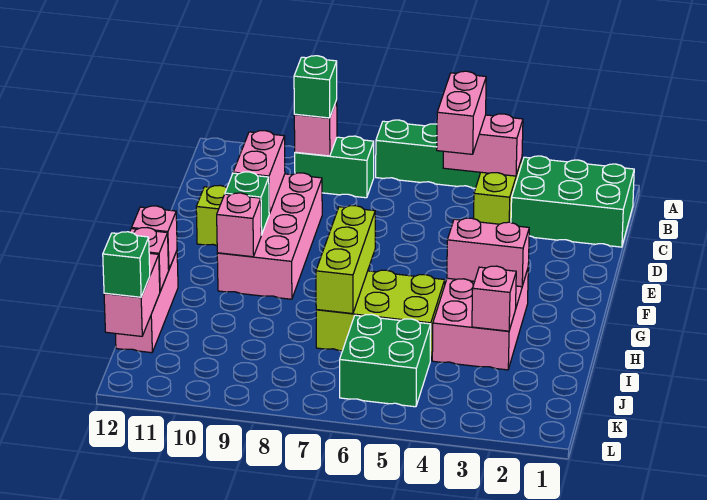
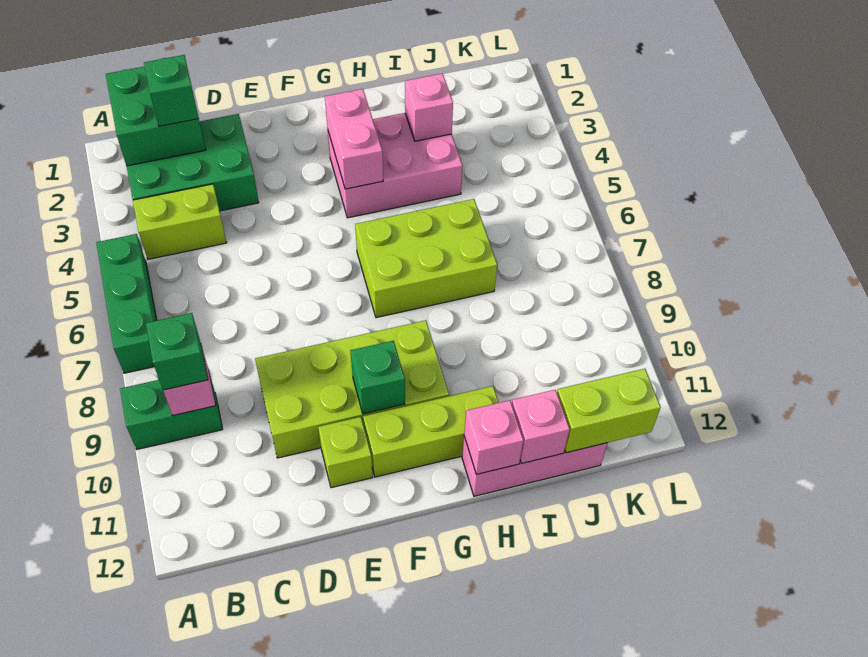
green 2x3 brick [511,156,634,247] -> green 2x3 brick turned to [127,114,259,211]
pink 1x2 brick [443,114,523,176] -> none
pink 1x2 brick [437,71,486,154] -> none
green 1x2 brick [295,136,374,198] -> green 1x2 brick turned to [120,373,223,449]
pink 2x4 brick [217,173,322,299] -> lime 2x4 brick [255,320,449,458]
pink 1x2 brick [233,131,285,214] -> none
lime 1x3 brick [316,206,375,314] -> lime 1x3 brick moved to [363,386,499,477]
pink 1x1 brick [217,193,261,257] -> none
lime 2x3 brick [316,270,445,361] -> lime 2x3 brick turned to [355,199,497,318]
green 2x2 brick [340,314,431,407] -> green 2x2 brick moved to [106,67,206,166]
pink 1x2 brick [104,253,160,336] -> lime 1x2 brick [557,369,661,453]
green 1x1 brick [103,232,150,297] -> green 1x1 brick moved to [144,55,199,126]

